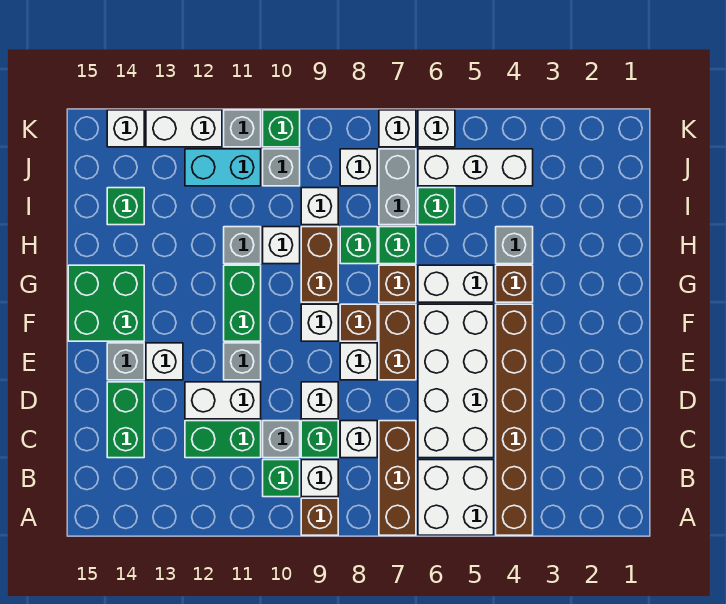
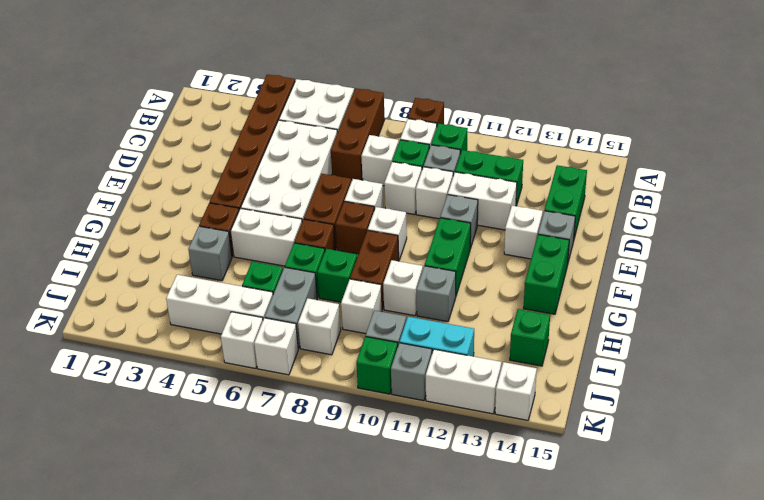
none -> white 1x1 brick [416,167,453,219]
green 2x2 brick [68,265,144,341] -> green 1x2 brick [524,235,569,314]

